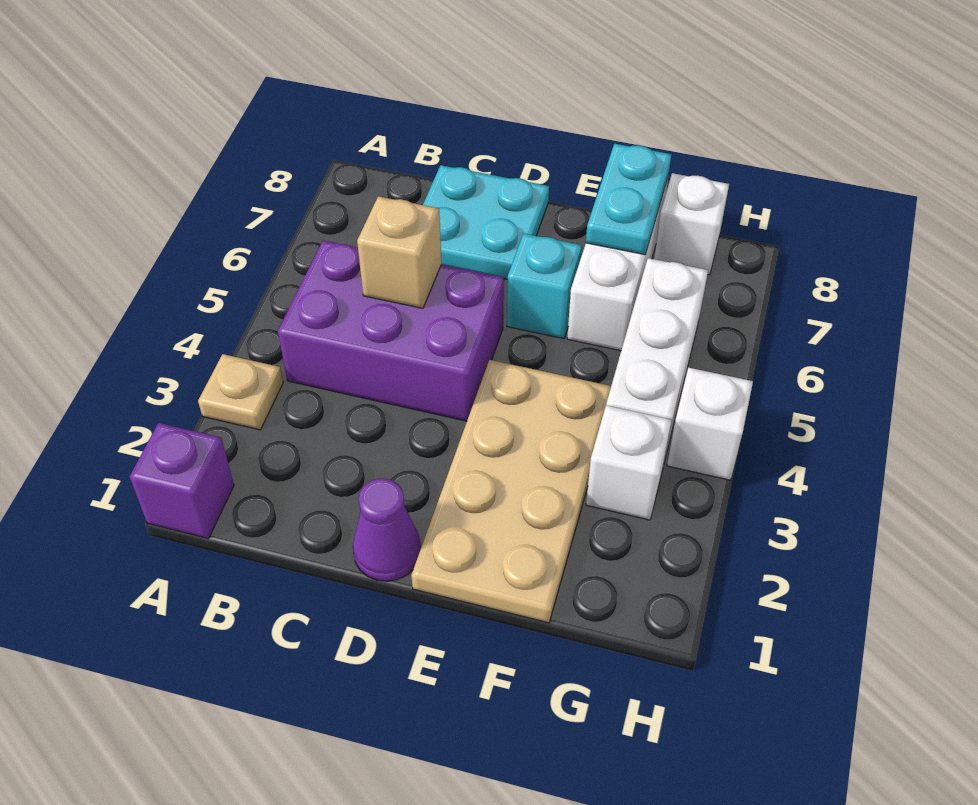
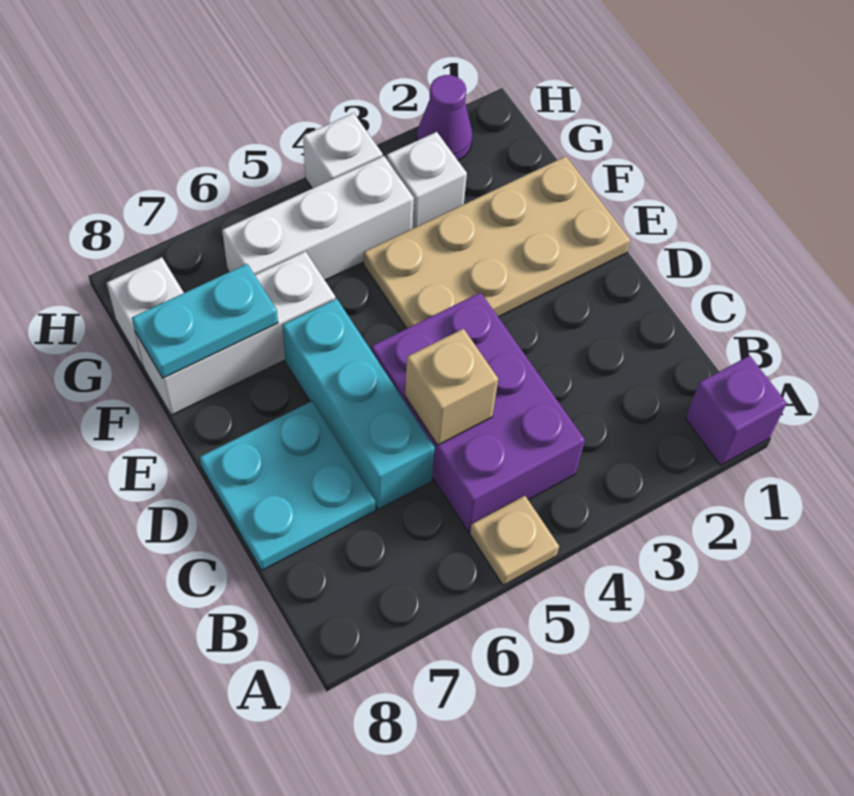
tan 1x1 plate [198,354,283,430] -> tan 1x1 plate moved to [470,496,559,585]
purple 1x1 cone [353,479,421,581] -> purple 1x1 cone moved to [417,75,472,161]
cyan 1x1 brick [507,233,582,339] -> cyan 1x3 brick [282,299,435,509]

